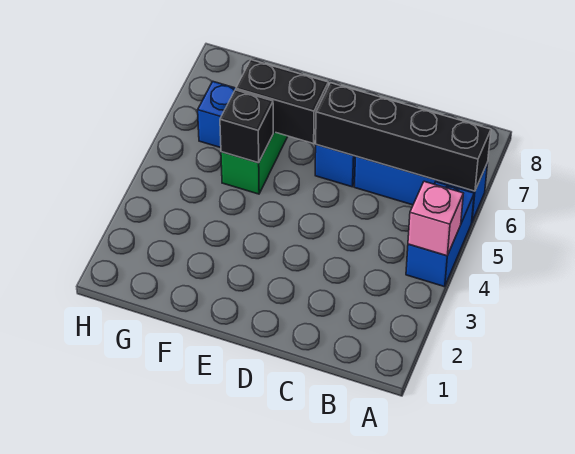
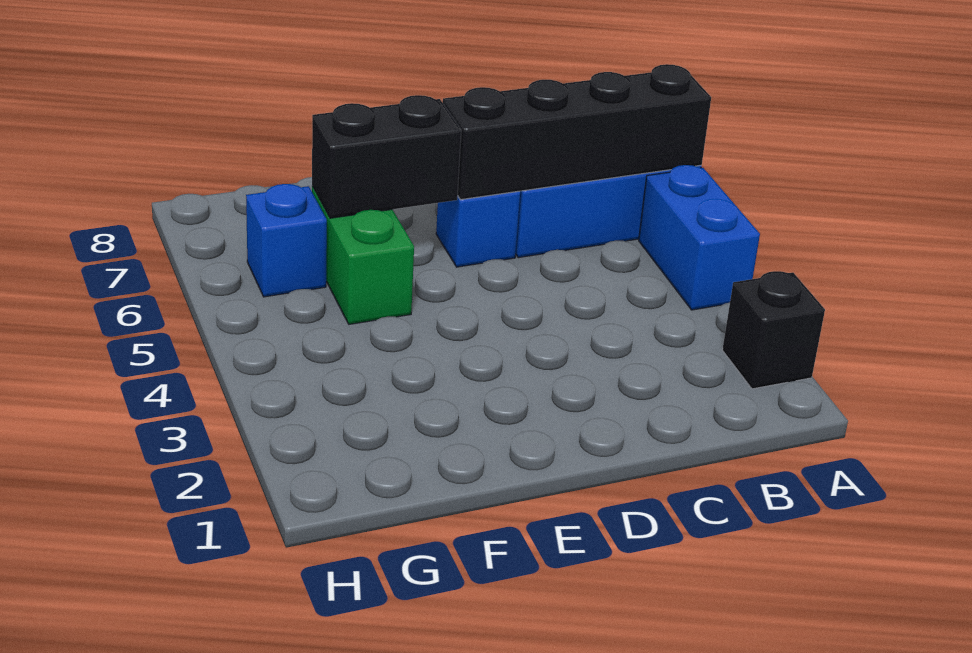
pink 1x1 brick [408,181,463,256] -> none
black 1x1 brick [220,90,273,163] -> black 1x1 brick moved to [722,271,825,389]

